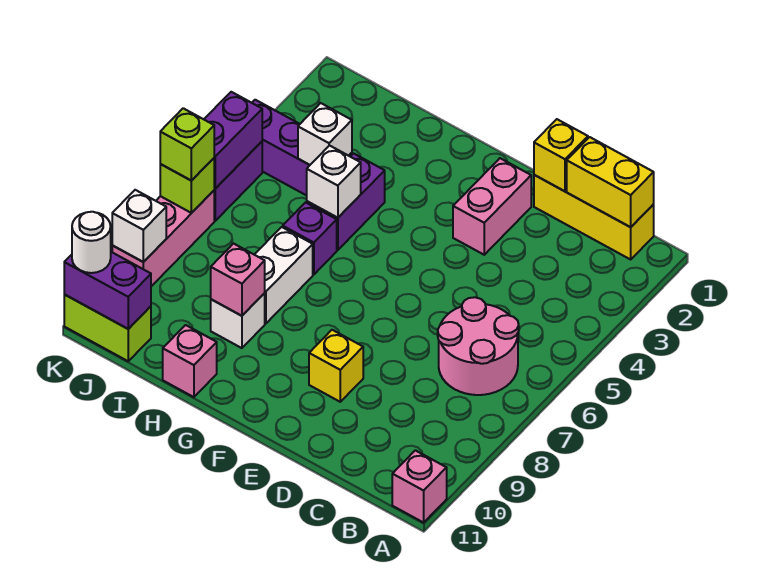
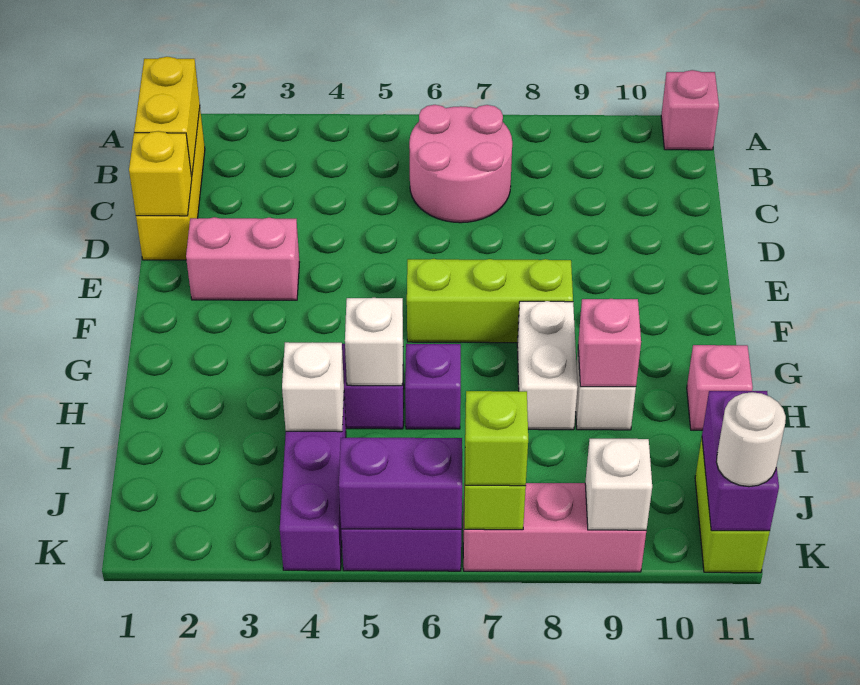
yellow 1x1 brick [309,330,363,402] -> none
none -> lime 1x3 brick [407,259,573,343]
white 1x2 brick [254,227,313,324] -> white 1x2 brick turned to [517,301,578,430]

